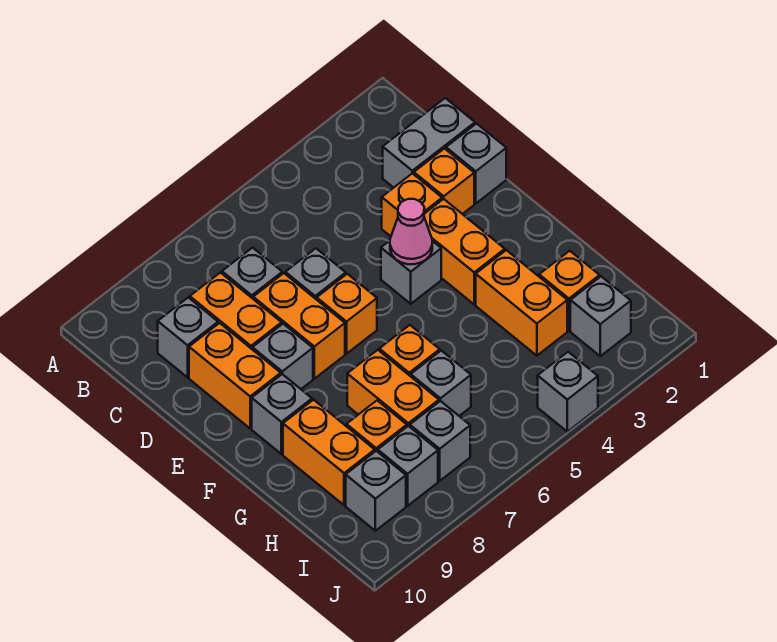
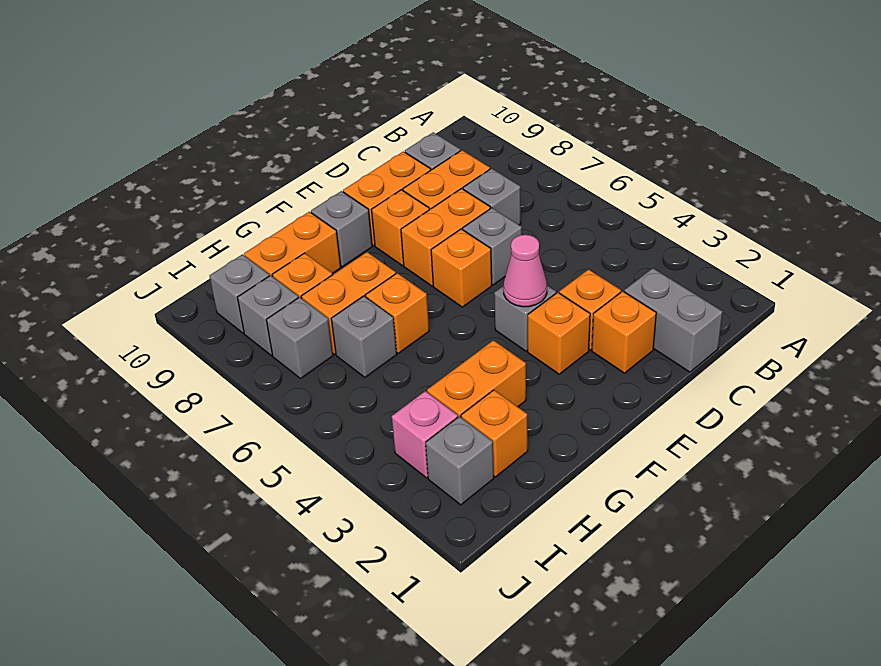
grey 1x1 brick [446,124,506,203] -> none
orange 1x2 brick [424,199,505,304] -> orange 1x1 brick [528,292,590,374]
grey 1x1 brick [252,324,313,389] -> orange 1x1 brick [372,190,429,266]
none -> pink 1x1 brick [392,391,458,478]
grey 1x1 brick [538,352,598,432] -> none

